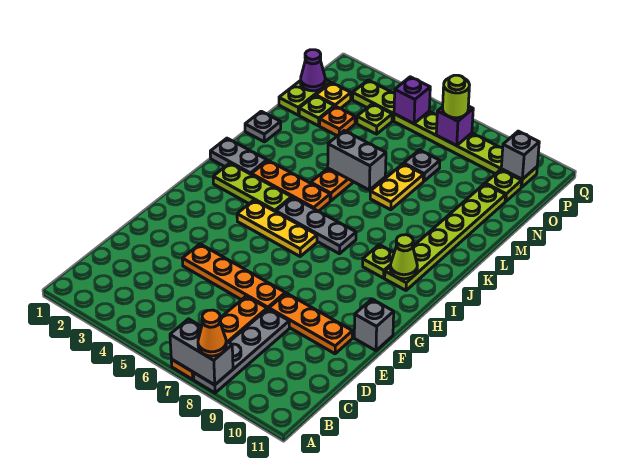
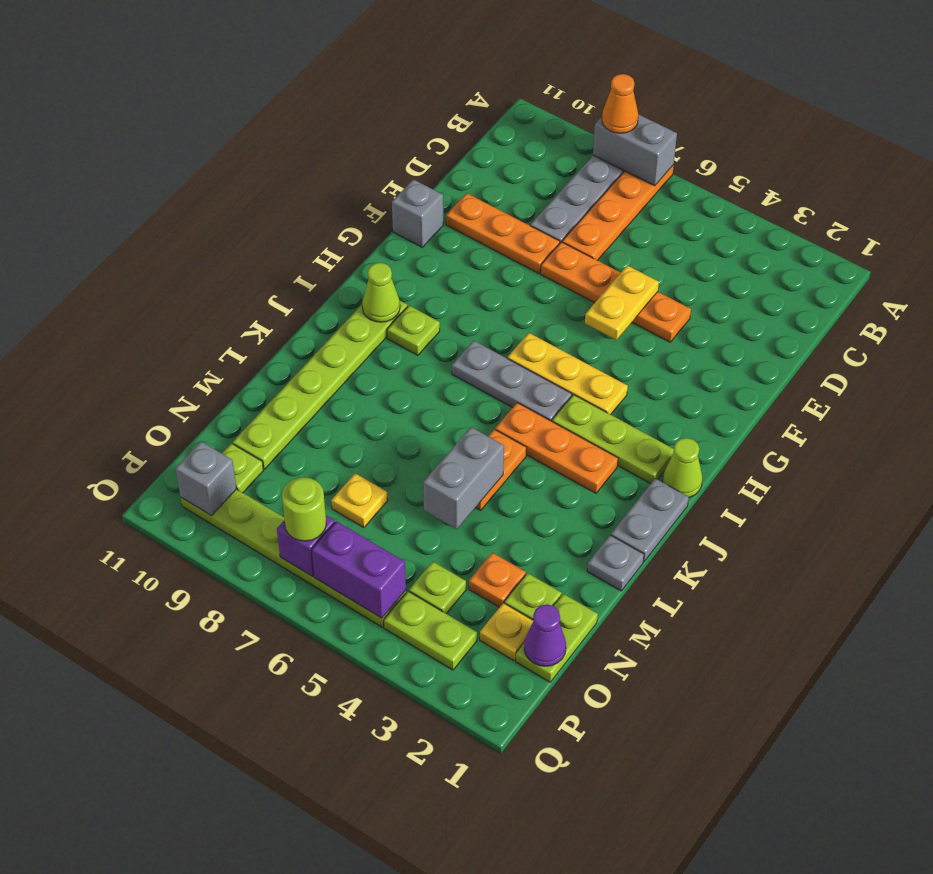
none -> lime 1x1 cone [663,438,702,497]
grey 1x2 plate [210,138,267,174] -> grey 1x2 plate turned to [611,478,689,561]
grey 1x2 brick [328,131,386,190] -> grey 1x2 brick turned to [423,427,504,529]
yellow 1x2 plate [370,164,423,210] -> yellow 1x2 plate moved to [585,265,659,340]
grey 1x1 plate [404,150,440,181] -> yellow 1x1 plate [331,473,388,528]
purple 1x1 brick [394,77,430,124] -> purple 1x2 brick [311,521,406,618]

